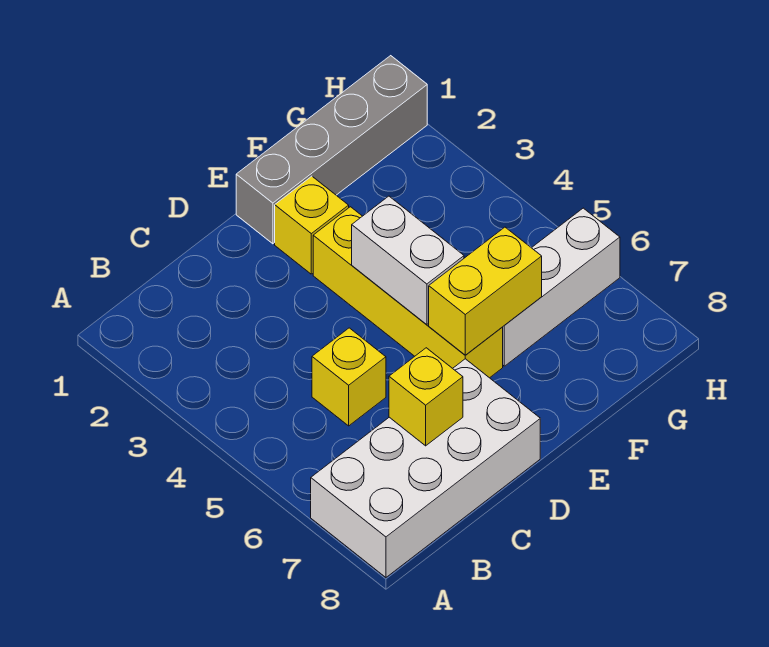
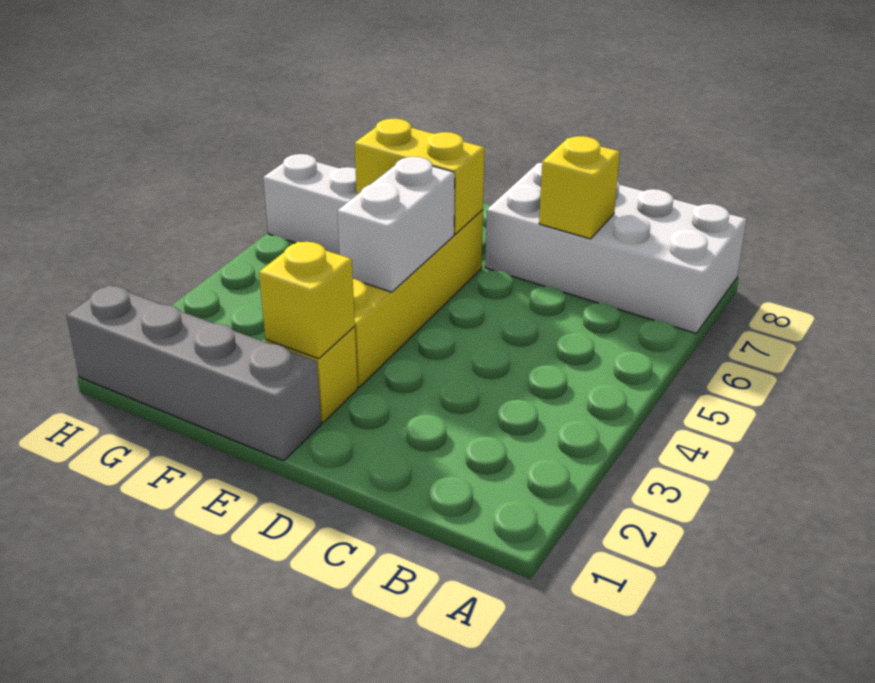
yellow 1x1 brick [312,328,386,426] -> yellow 1x1 brick moved to [259,242,355,359]

